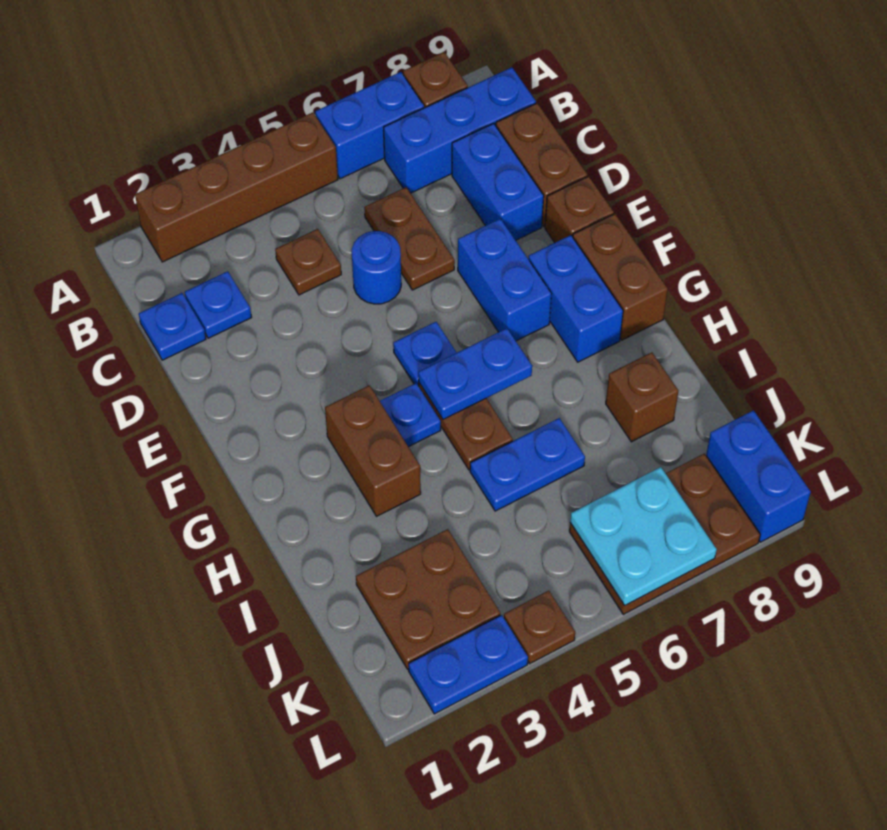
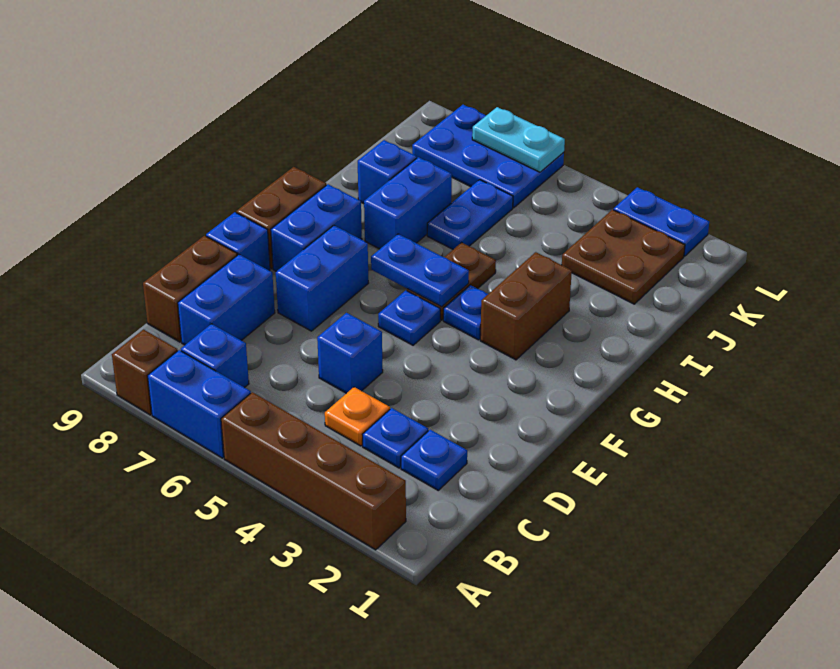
blue 1x3 brick [383,67,536,193] -> blue 1x1 brick [181,324,249,388]
blue 1x1 plate [139,293,206,360] -> blue 1x1 plate moved to [362,408,428,468]
brown 1x1 plate [275,229,341,295] -> orange 1x1 plate [325,387,390,446]
brown 1x2 plate [364,187,455,290] -> none
blue 1x1 round brick [352,231,401,304] -> blue 1x1 brick [317,313,383,393]
brown 1x1 brick [545,176,614,243] -> blue 1x1 brick [206,212,270,271]
blue 1x2 plate [470,418,585,511] -> blue 1x2 plate turned to [427,180,513,249]
brown 1x1 brick [606,352,678,442] -> blue 1x1 brick [358,140,417,204]
brown 2x3 plate [569,454,760,614] -> blue 2x3 plate [412,105,564,208]
cyan 2x2 plate [570,467,717,605] -> cyan 1x2 plate [472,107,565,172]
blue 1x2 brick [706,411,811,542] -> blue 1x2 brick moved to [364,157,452,249]
brown 1x1 plate [504,591,575,663] -> none

